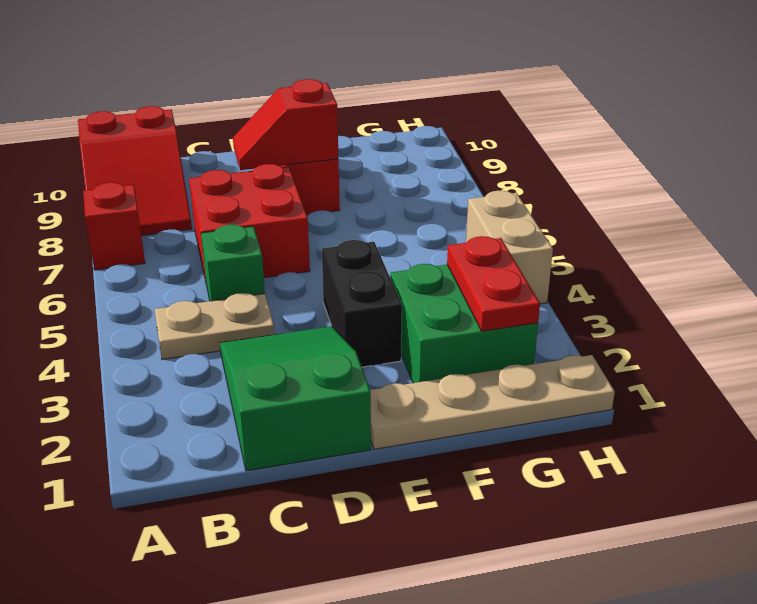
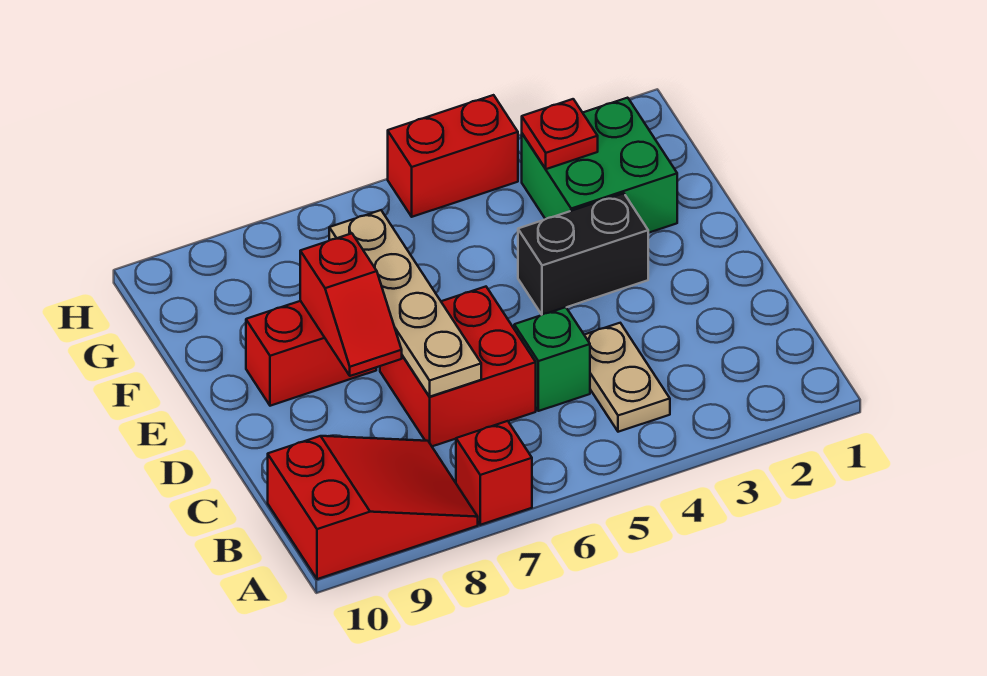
green 2x3 slope [220,326,371,471] -> none
tan 1x4 plate [370,355,615,449] -> tan 1x4 plate moved to [329,210,481,397]
red 1x2 plate [447,236,540,331] -> red 1x1 plate [522,99,598,169]
tan 1x2 brick [466,191,553,304] -> red 1x2 brick [388,95,518,217]

